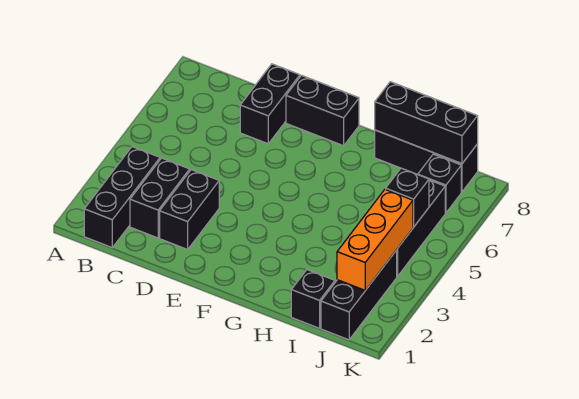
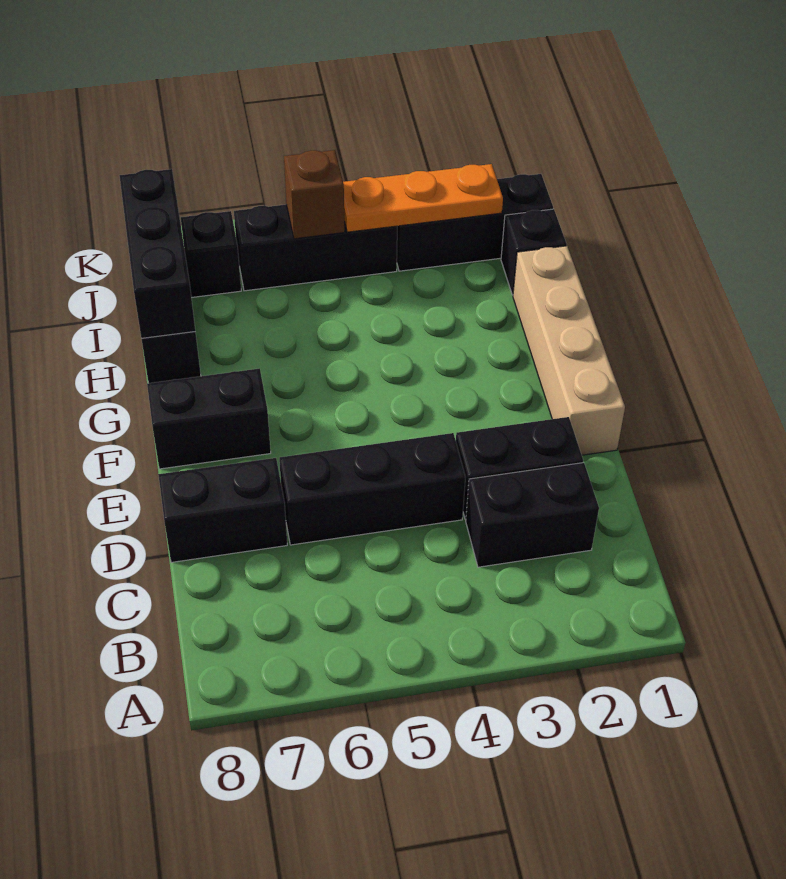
black 1x3 brick [84,147,160,247] -> black 1x3 brick moved to [279,433,465,545]
none -> tan 1x4 brick [513,246,625,455]
black 1x2 brick [286,75,359,146] -> black 1x2 brick turned to [147,368,271,469]
orange 1x3 brick [337,189,413,290] -> orange 1x3 plate [343,164,503,232]
black 1x1 brick [386,168,429,227] -> brown 1x1 brick [284,150,345,239]

